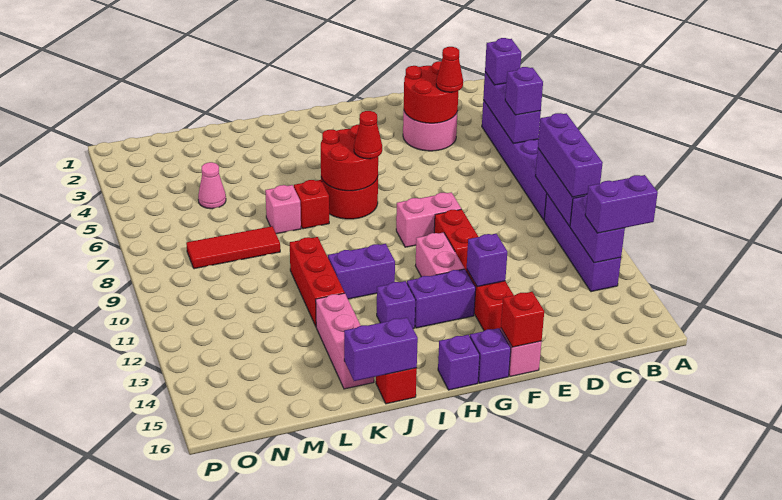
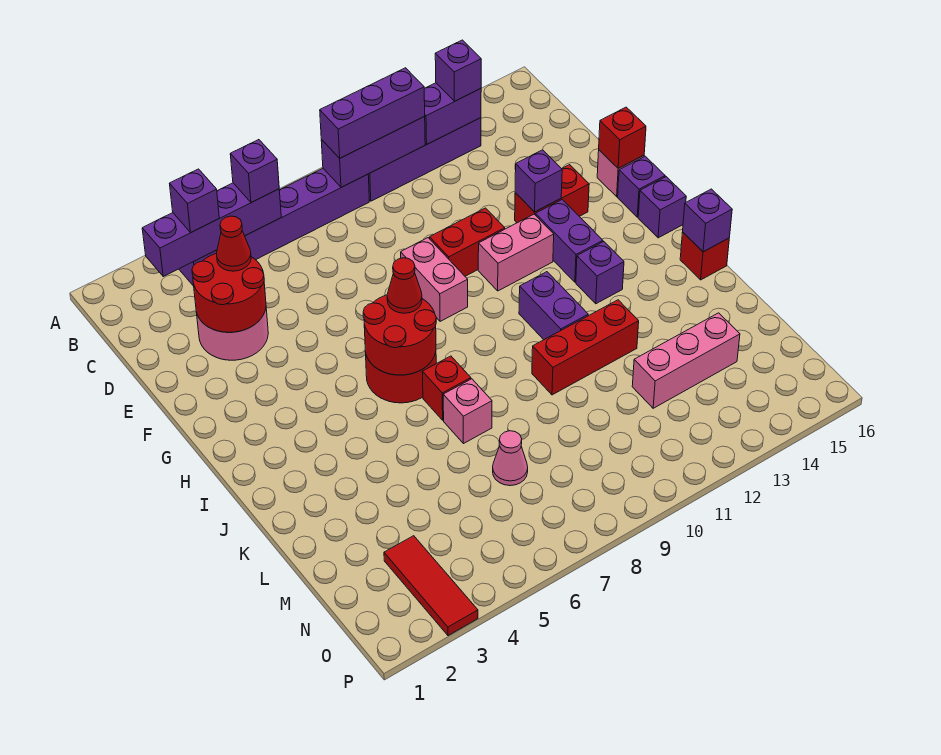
purple 1x2 brick [585,175,658,233] -> purple 1x1 brick [435,40,481,101]
purple 1x3 brick [483,72,541,144] -> purple 1x4 brick [142,183,281,276]
purple 1x2 brick [344,318,418,381] -> purple 1x1 brick [683,189,732,252]
pink 1x3 brick [316,293,374,389] -> pink 1x3 brick moved to [632,313,740,408]
red 1x3 tile [186,226,280,269] -> red 1x3 tile moved to [384,536,478,636]
pink 1x1 cone [198,162,226,209] -> pink 1x1 cone moved to [493,431,528,486]

